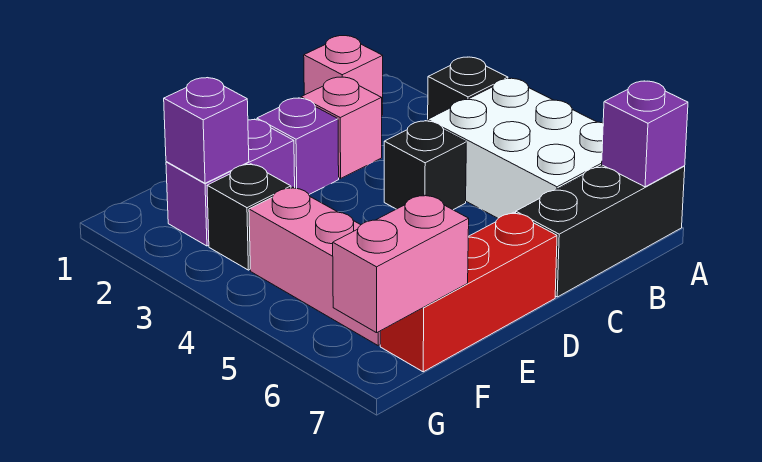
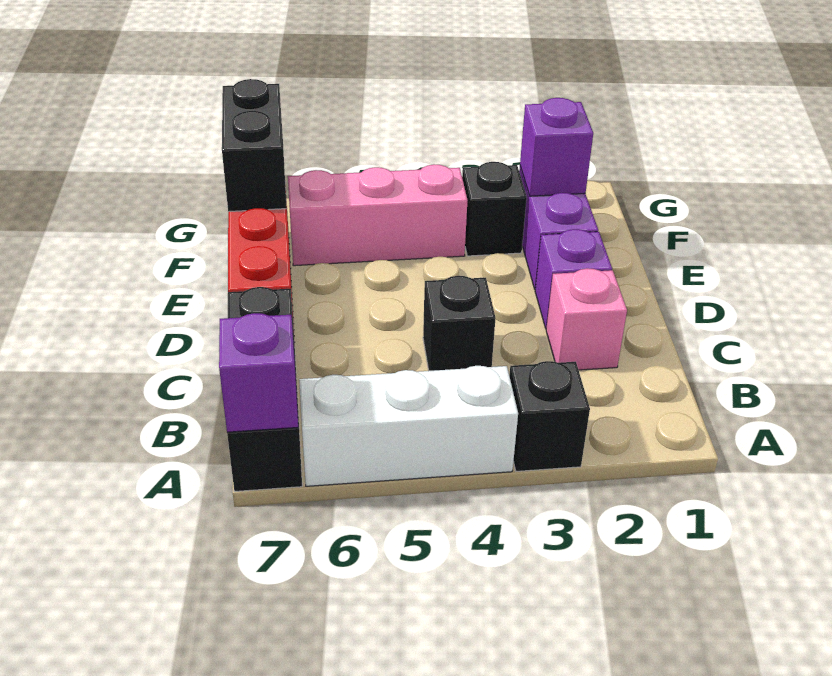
white 2x3 brick [428,78,603,218] -> white 1x3 brick [299,366,518,486]
pink 1x1 brick [304,36,383,115] -> none
pink 1x2 brick [333,195,469,333] -> black 1x2 brick [222,79,287,212]

